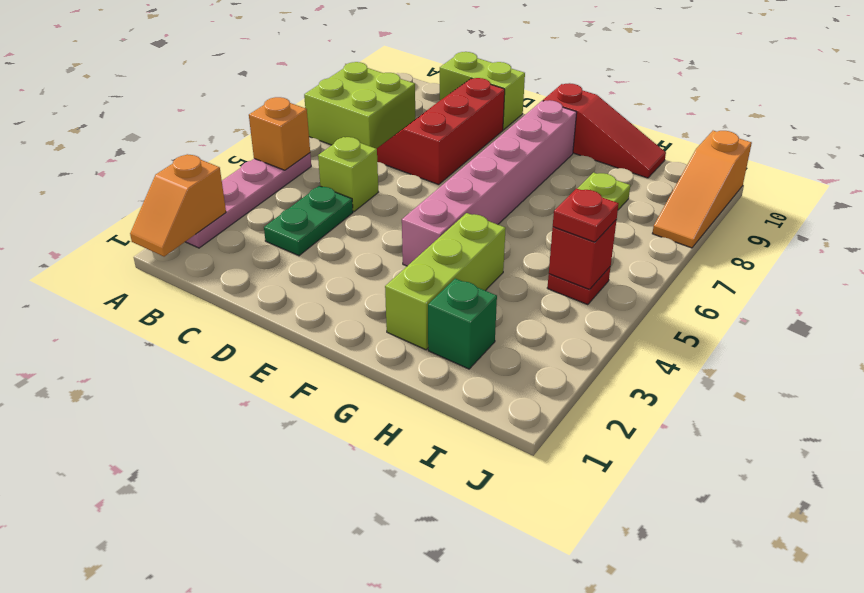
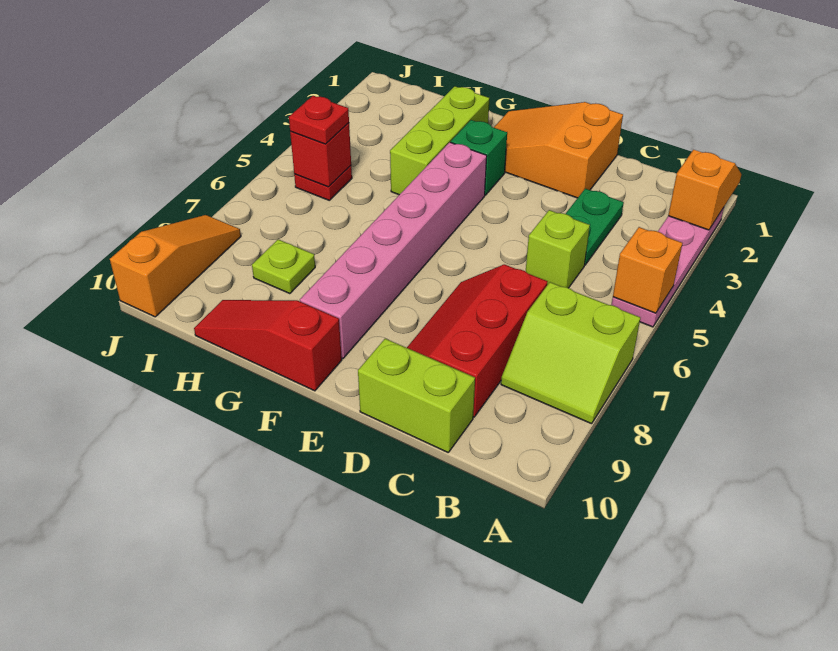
lime 2x2 brick [304,62,415,149] -> lime 2x2 slope [501,282,640,424]
red 2x3 slope [377,78,505,185] -> red 2x3 slope turned to [407,264,548,417]
none -> orange 2x3 slope [494,102,623,198]
green 1x1 brick [428,278,497,369] -> green 1x1 brick moved to [451,120,507,195]

